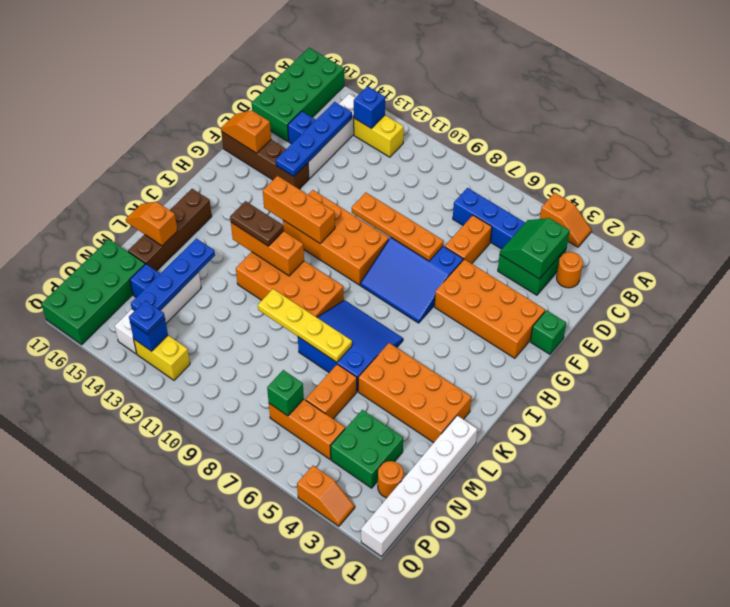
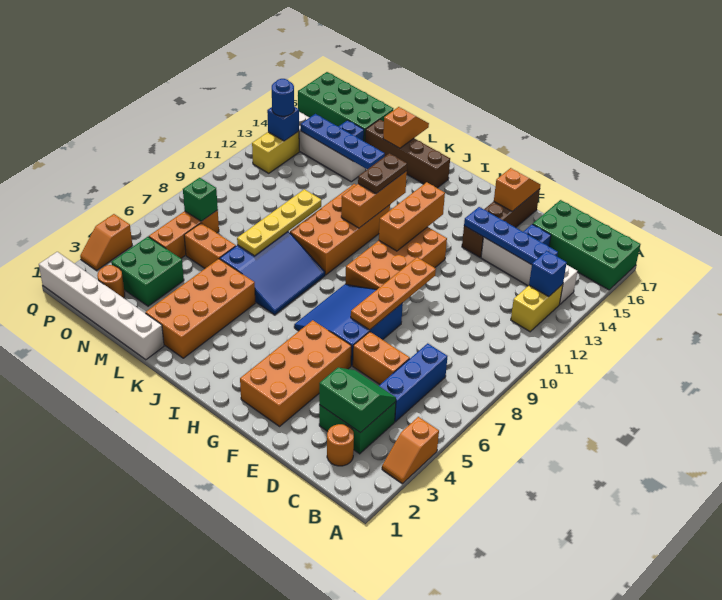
green 1x1 brick [530,310,566,354] -> none
blue 1x1 plate [129,301,165,335] -> blue 1x1 round brick [272,79,294,116]

